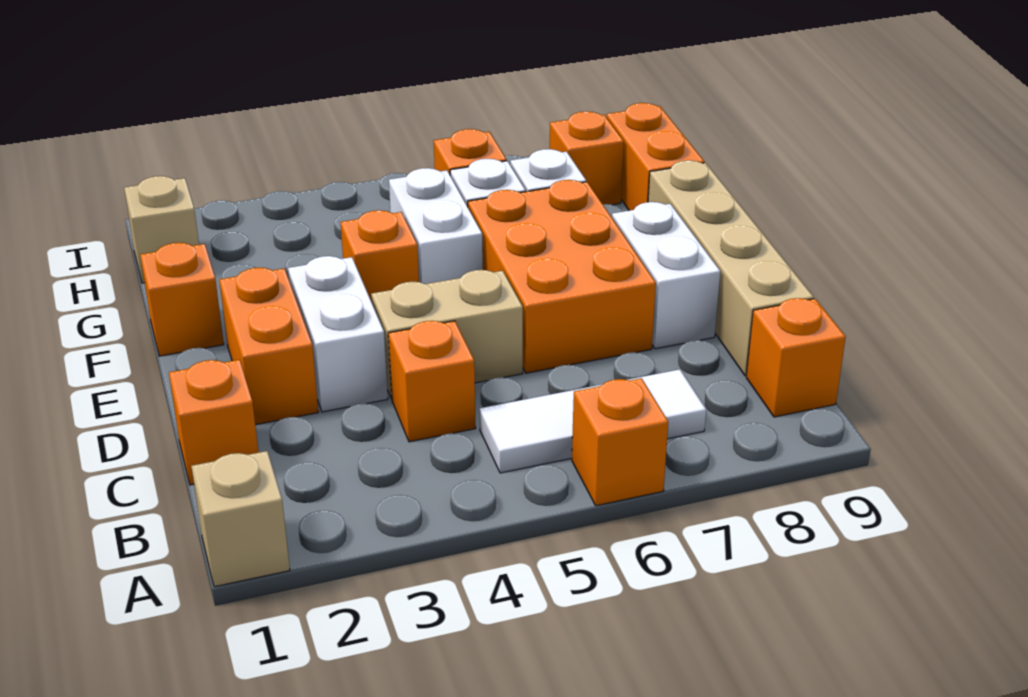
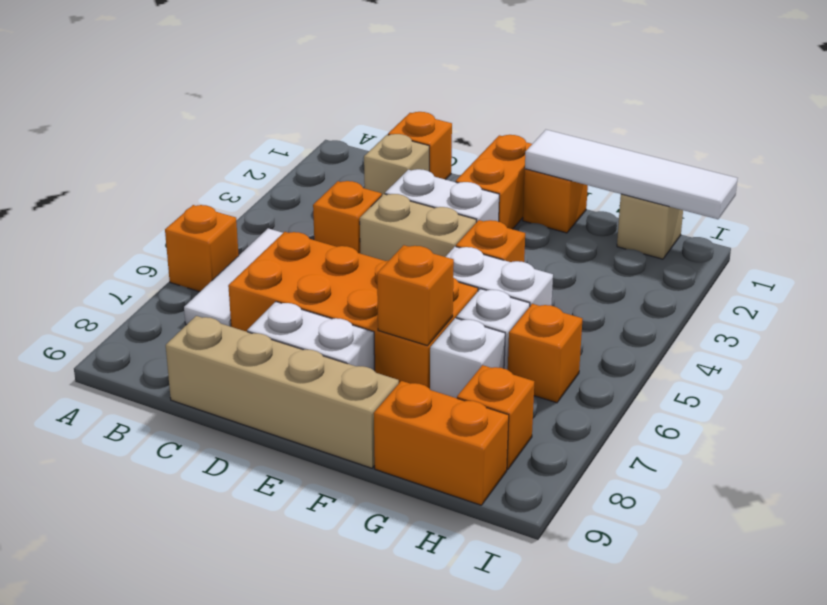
tan 1x1 brick [191,451,290,587] -> tan 1x1 brick moved to [364,134,429,195]
orange 1x1 brick [746,298,846,417] -> orange 1x1 brick moved to [377,245,454,346]
orange 1x2 brick [219,268,318,425] -> orange 1x2 brick turned to [456,135,532,229]
tan 1x2 brick [371,270,523,399] -> tan 1x2 brick turned to [360,194,476,261]
orange 2x3 brick [468,180,656,373] -> orange 2x4 brick [228,232,478,389]
none -> white 1x4 tile [525,130,738,219]

